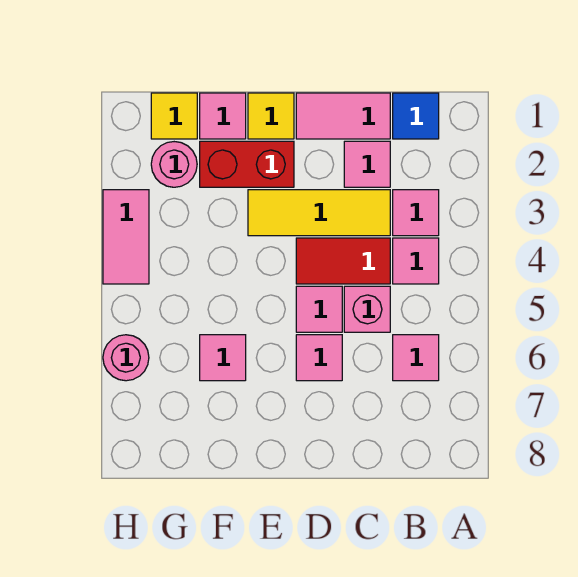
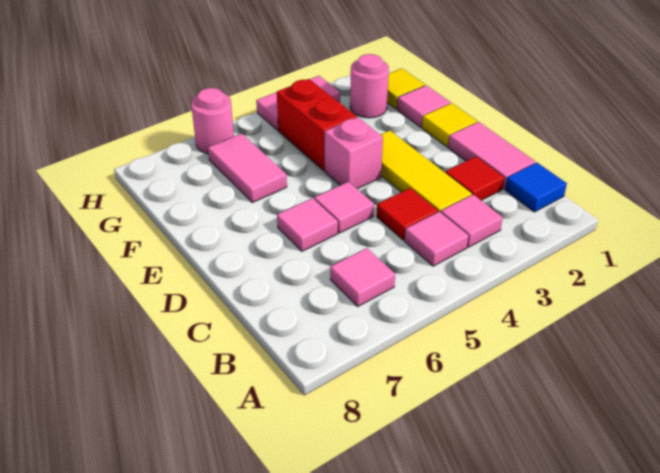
pink 1x1 tile [344,141,390,187] -> red 1x1 tile [445,157,504,201]
red 1x2 tile [296,238,390,284] -> red 1x1 tile [377,188,438,240]
pink 1x1 brick [344,286,390,332] -> pink 1x1 brick moved to [325,117,383,189]
red 1x2 brick [200,141,294,187] -> red 1x2 brick moved to [277,79,357,170]
pink 1x1 tile [200,335,246,381] -> pink 1x2 tile [208,133,287,203]

